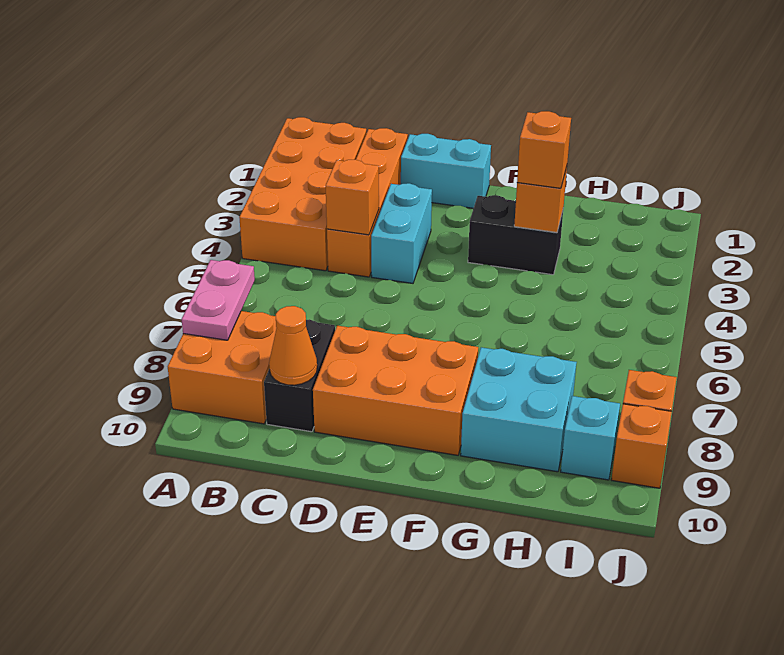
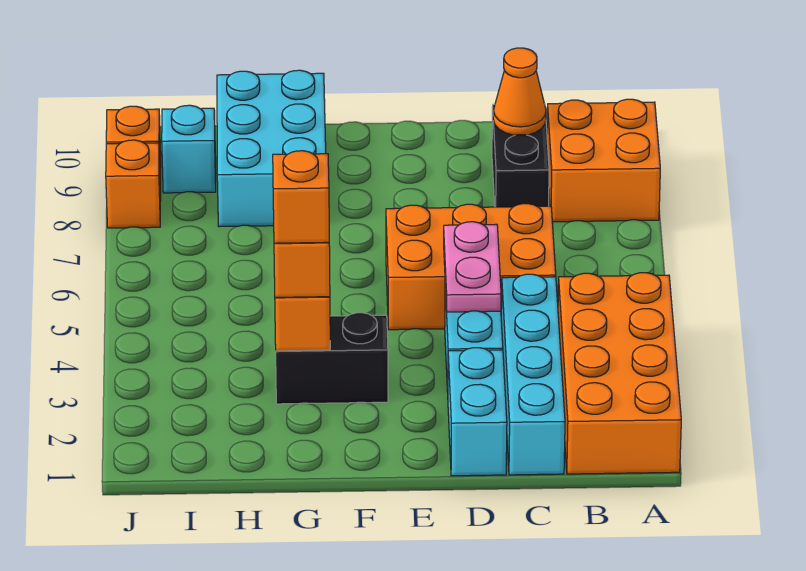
pink 1x2 plate [182,260,255,340] -> pink 1x2 plate moved to [444,222,501,312]
orange 1x4 brick [327,128,408,277] -> cyan 1x4 brick [501,274,565,475]
orange 1x1 brick [326,160,379,235] -> orange 1x1 brick moved to [273,151,329,243]
cyan 1x2 brick [401,134,491,208] -> cyan 1x2 brick turned to [448,348,507,476]
orange 2x3 brick [313,326,478,455] -> orange 2x3 brick moved to [386,204,556,330]
cyan 2x2 brick [461,347,577,472] -> cyan 2x3 brick [217,70,326,227]

